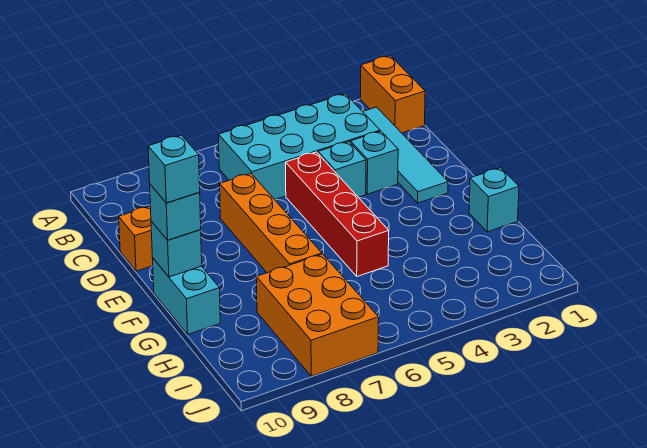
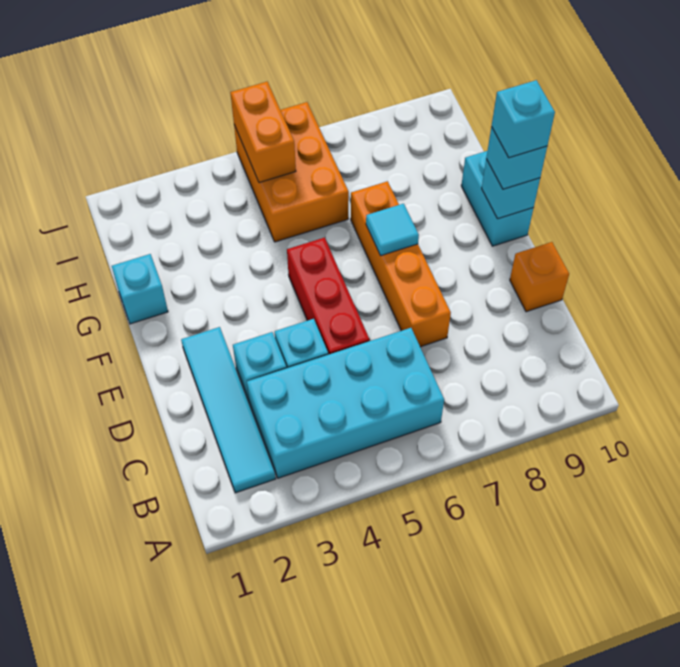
orange 1x2 brick [361,56,425,133] -> orange 1x2 brick moved to [230,82,296,182]
red 1x4 brick [286,152,389,276] -> red 1x3 brick [287,238,370,355]
none -> cyan 1x1 tile [366,204,419,255]
orange 2x3 brick [256,254,379,376] -> orange 2x3 brick moved to [234,102,349,242]

